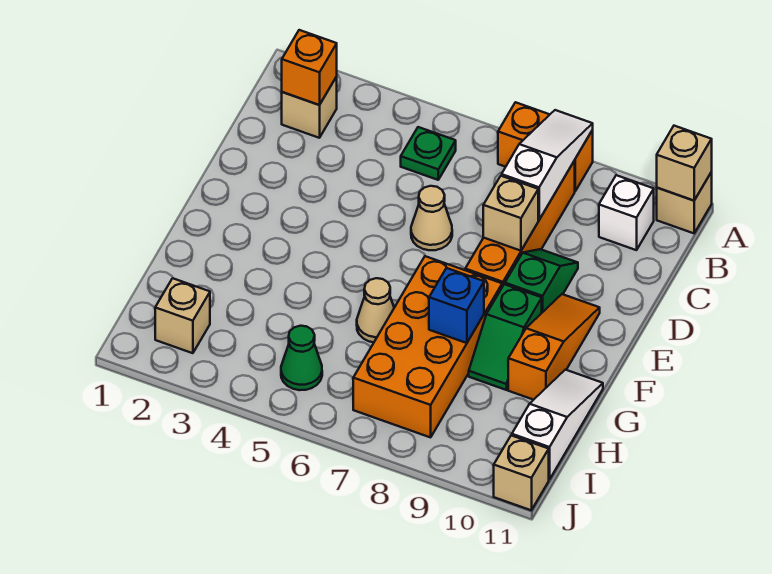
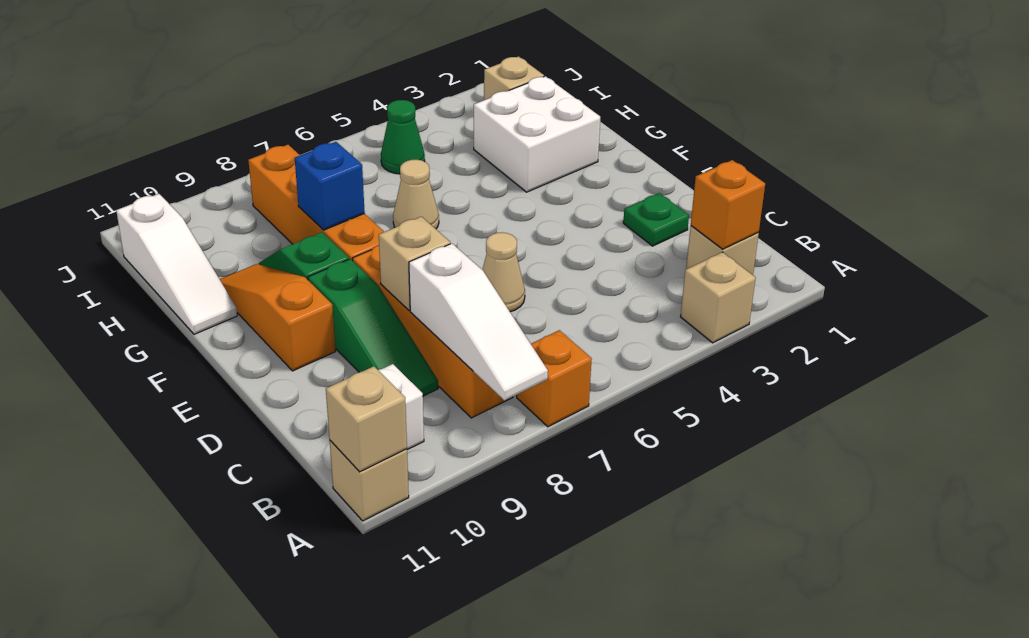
orange 1x2 brick [498,102,593,191] -> orange 1x1 brick [517,330,592,427]
green 1x1 plate [401,127,456,180] -> green 1x1 plate moved to [623,193,689,246]
green 1x2 slope [505,249,578,312] -> green 1x3 slope [308,259,438,396]
orange 1x3 slope [508,294,600,400] -> orange 1x3 slope turned to [220,264,336,371]
orange 2x4 brick [353,256,502,437] -> orange 1x4 brick [248,145,384,261]
none -> white 2x2 brick [474,76,600,192]
tan 1x1 brick [494,435,549,510] -> tan 1x1 brick moved to [681,252,756,343]

